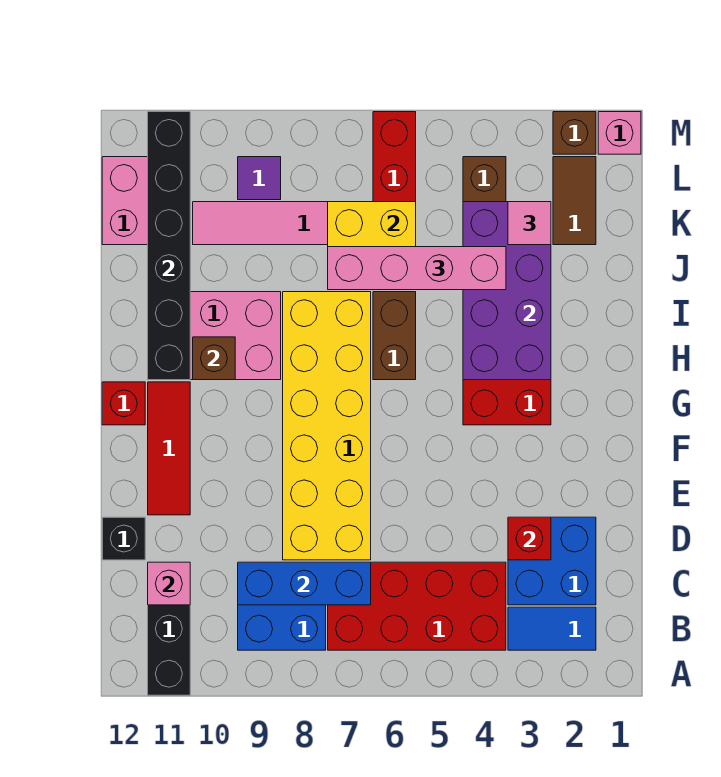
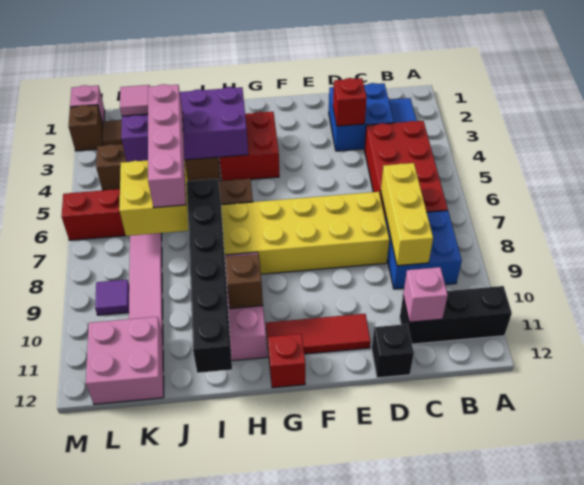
blue 1x3 brick [238,562,371,605] -> yellow 1x3 brick [381,163,433,266]
black 1x6 brick [148,112,190,380] -> black 1x6 brick turned to [187,179,232,373]

